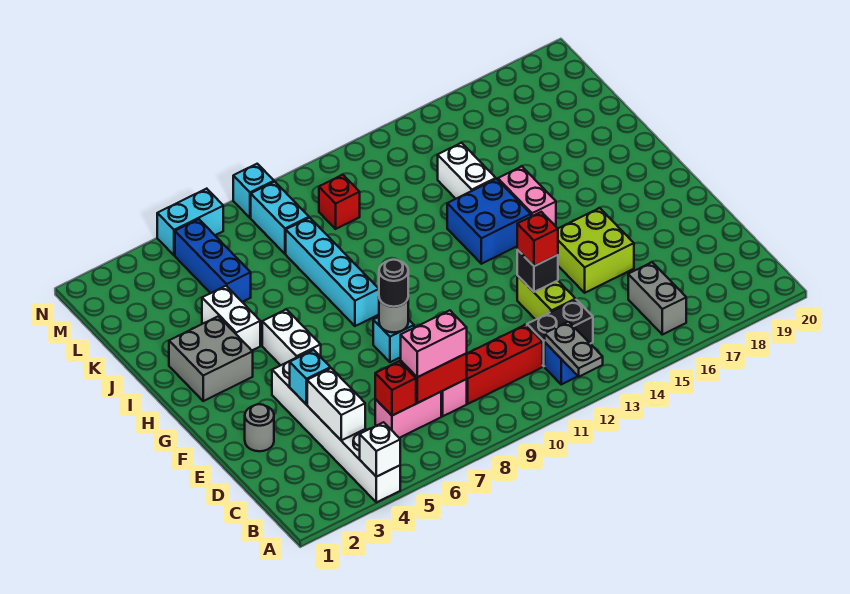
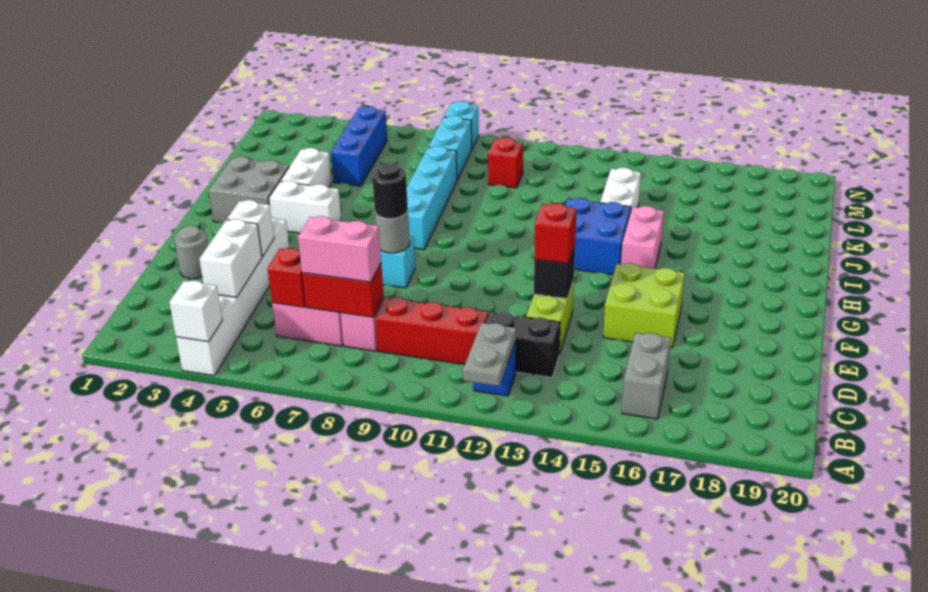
cyan 1x1 brick [290,350,330,404] -> white 1x1 brick [227,200,274,257]
white 1x2 brick [262,309,321,365] -> white 1x2 brick turned to [269,181,341,233]
cyan 1x2 brick [157,189,223,255] -> none

